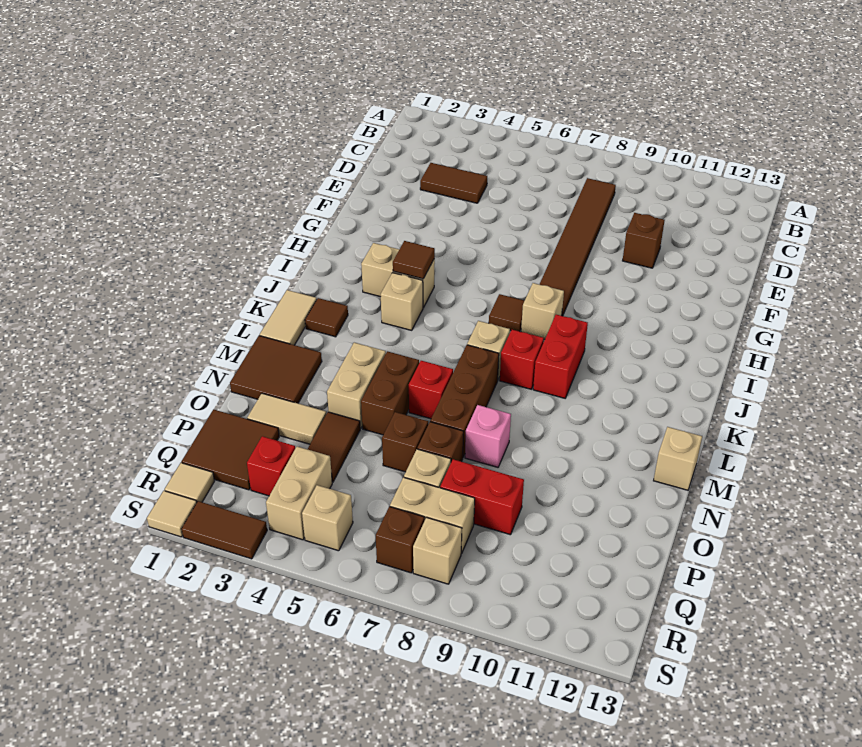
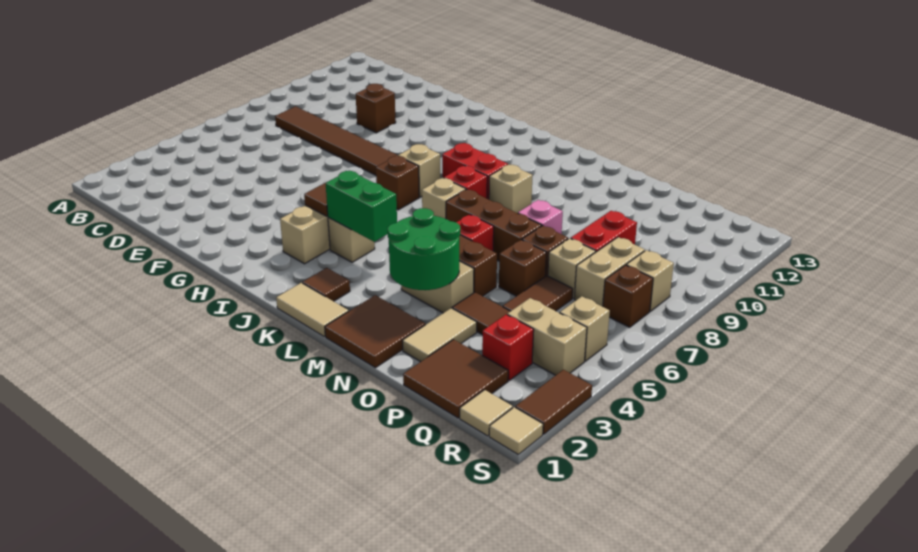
brown 1x2 tile [420,163,487,203] -> brown 1x2 tile moved to [503,276,573,311]
brown 1x1 tile [489,294,524,331] -> brown 1x1 brick [376,156,419,210]
none -> green 1x2 brick [326,171,397,242]
none -> green 2x2 round brick [387,208,460,290]
tan 1x1 brick [654,427,702,490] -> tan 1x1 brick moved to [489,165,533,213]

